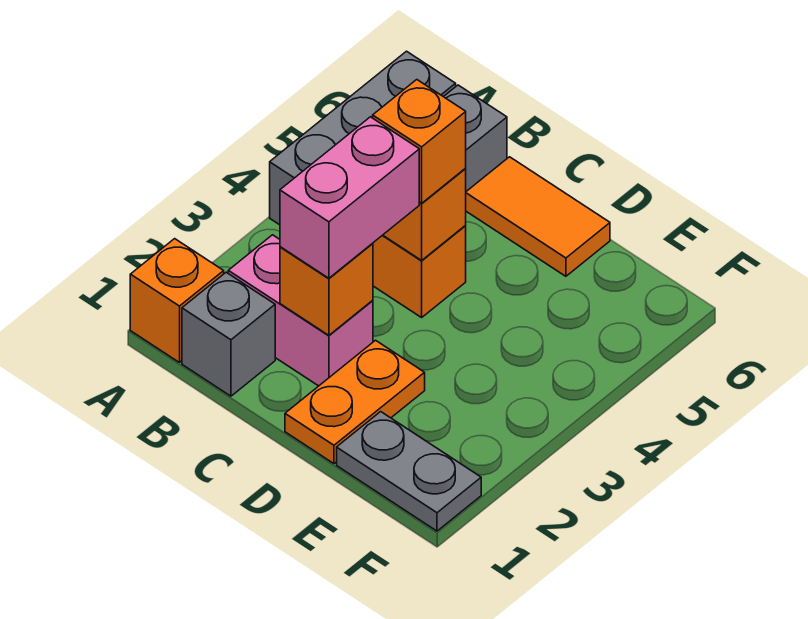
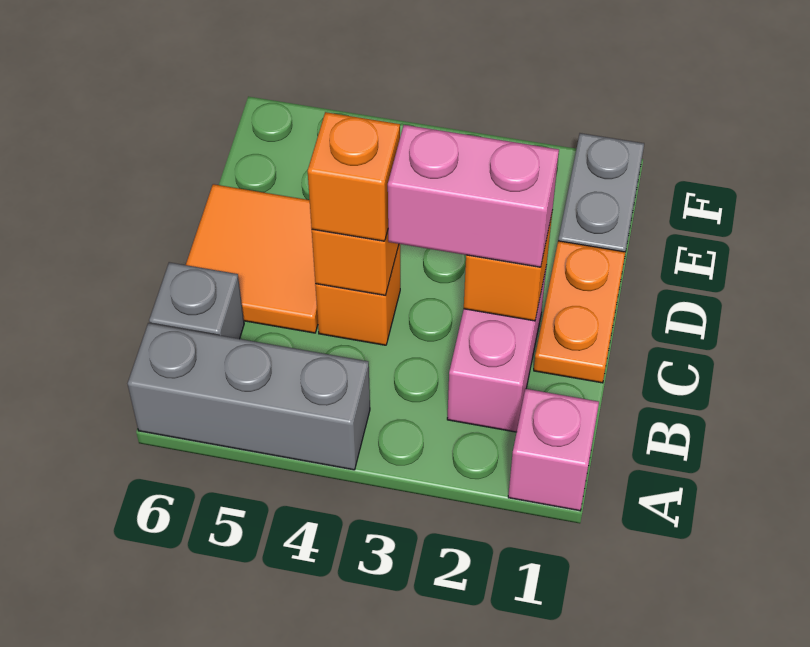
orange 1x1 brick [130,239,224,363] -> pink 1x1 brick [508,389,599,511]
grey 1x1 brick [182,272,275,396] -> none
orange 1x2 tile [466,157,610,276] -> orange 2x2 tile [186,184,318,333]
orange 1x2 plate [285,340,425,464] -> orange 1x2 plate turned to [534,241,625,383]

